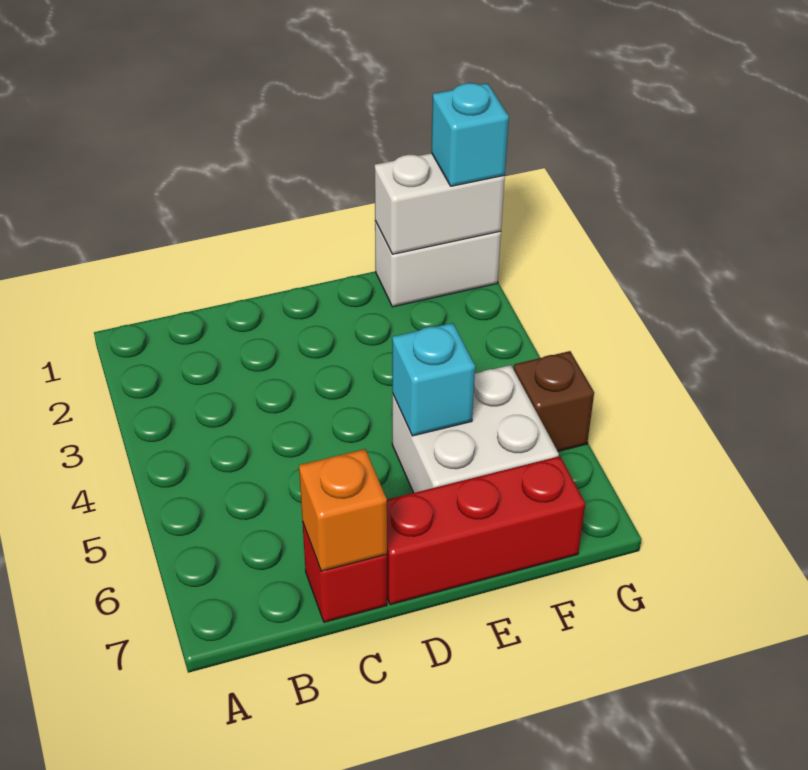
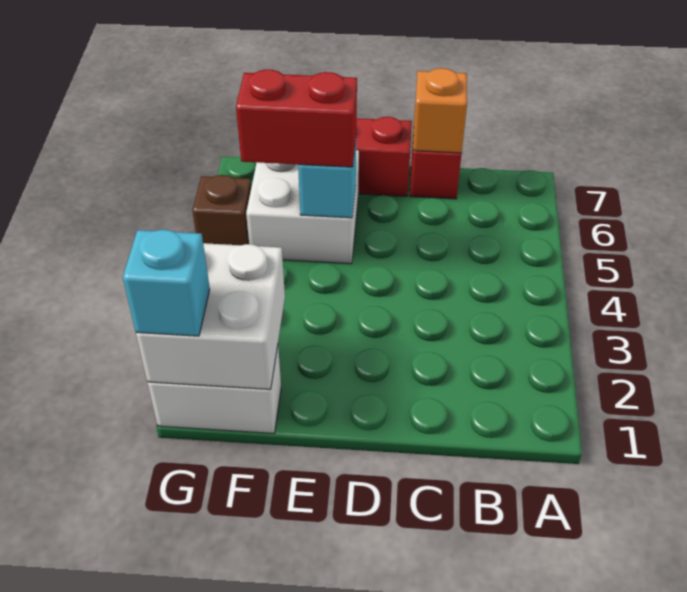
none -> red 1x2 brick [236,70,357,167]
white 1x2 brick [375,153,505,254] -> white 2x2 brick [136,243,285,389]

